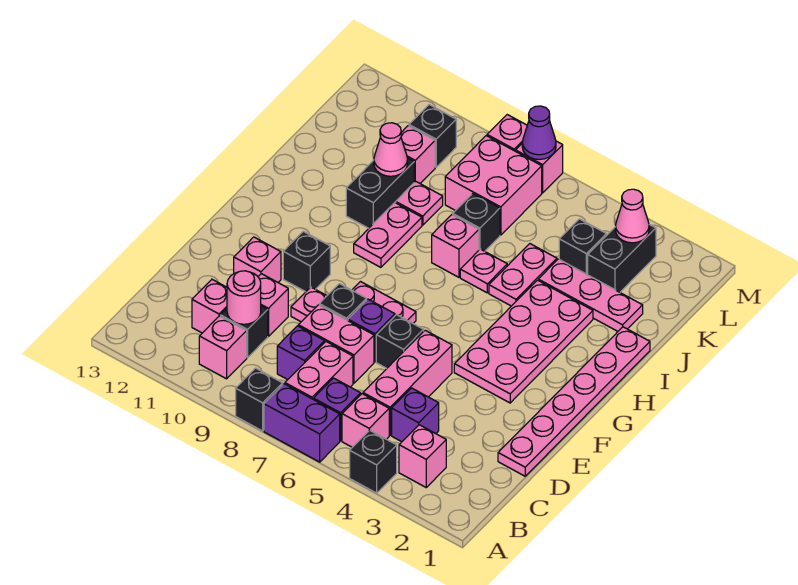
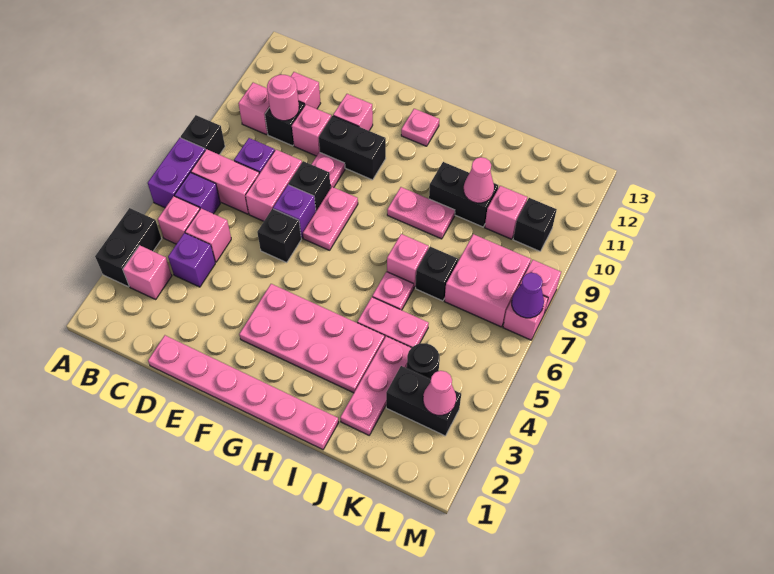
black 1x1 brick [350,430,397,493] -> black 1x2 brick [95,208,162,287]
pink 1x3 brick [363,330,452,435] -> pink 1x1 brick [185,208,231,262]
black 1x1 brick [283,231,330,292] -> black 1x2 brick [319,116,386,180]
pink 1x1 plate [396,181,443,225] -> pink 1x1 plate moved to [401,109,439,146]
black 1x1 brick [559,219,606,275] -> black 1x1 round brick [407,343,440,379]

